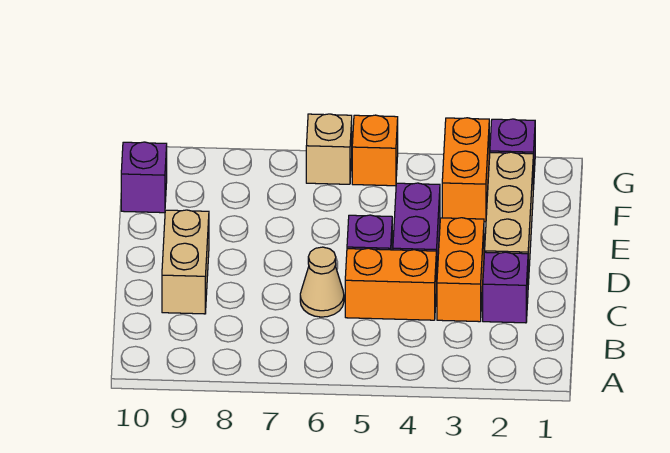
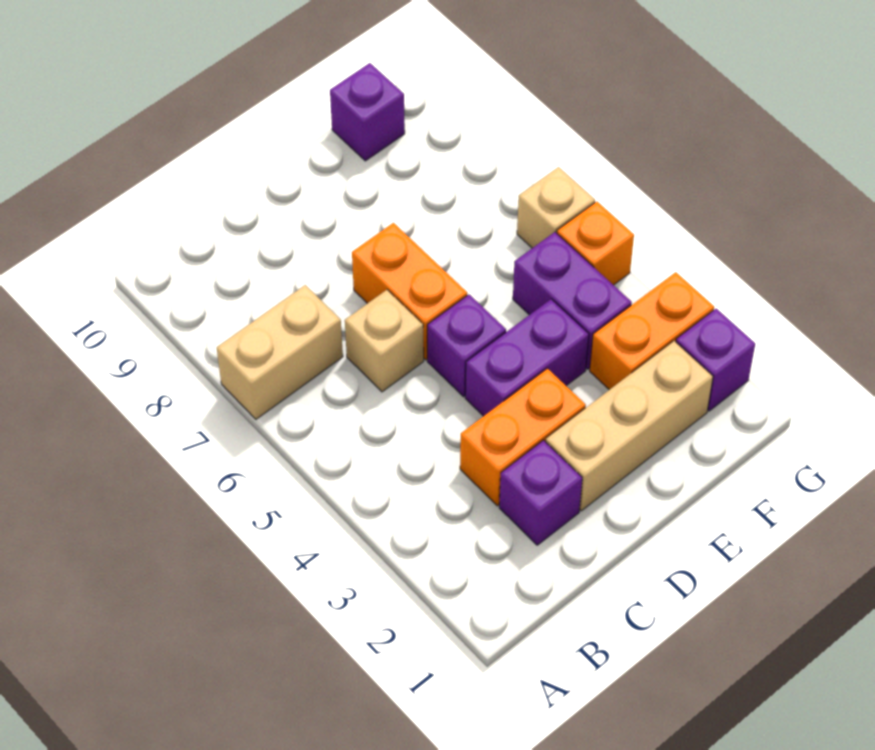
orange 1x2 brick [345,248,436,320] -> orange 1x2 brick moved to [352,223,467,360]
tan 1x1 cone [300,247,344,317] -> tan 1x1 brick [345,290,424,392]
tan 1x2 brick [162,210,209,314] -> tan 1x2 brick moved to [217,285,343,419]
none -> purple 1x2 brick [513,232,632,369]

